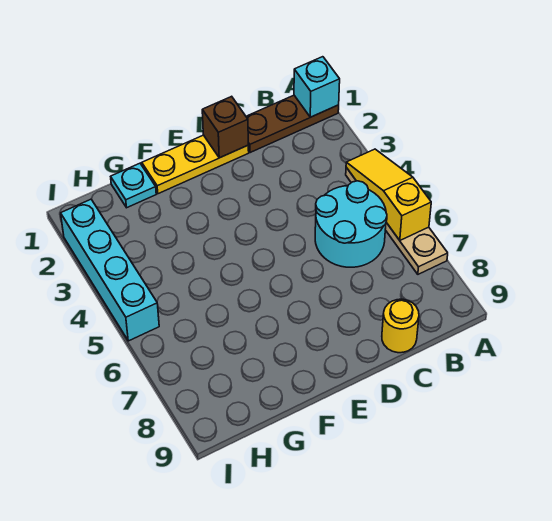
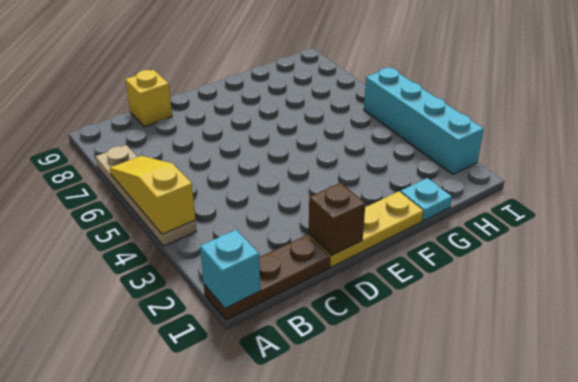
yellow 1x3 slope [346,149,431,240] -> yellow 1x3 slope turned to [110,156,195,234]
cyan 2x2 round brick [315,181,387,267] -> none
yellow 1x1 round brick [382,299,419,353] -> yellow 1x1 brick [125,70,172,127]

